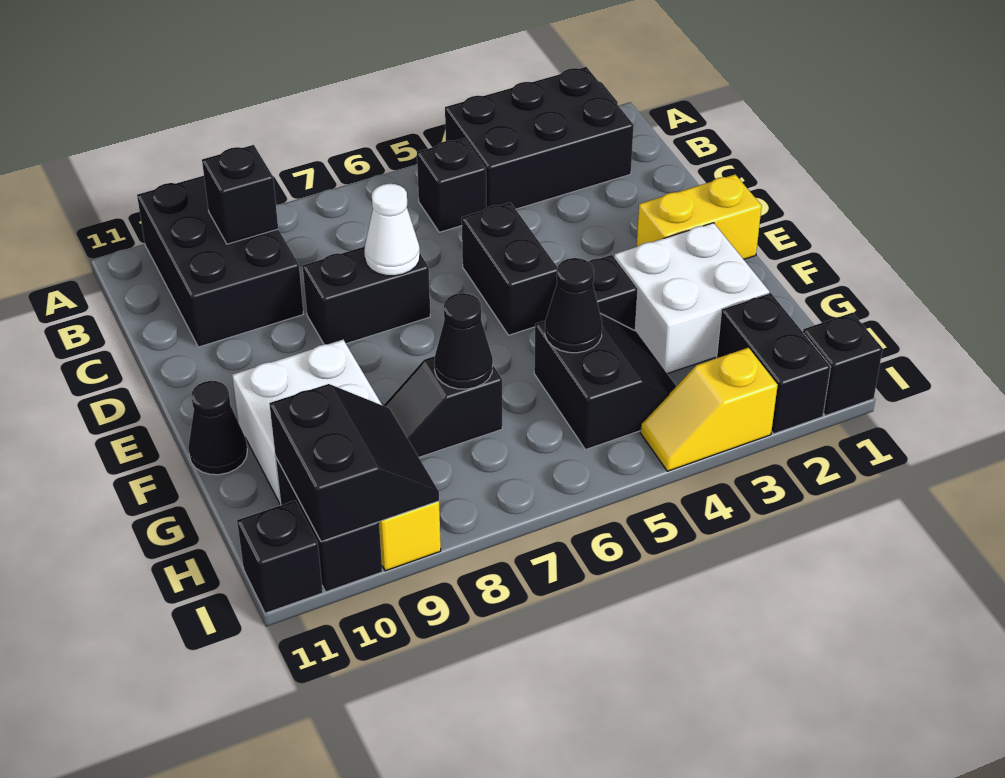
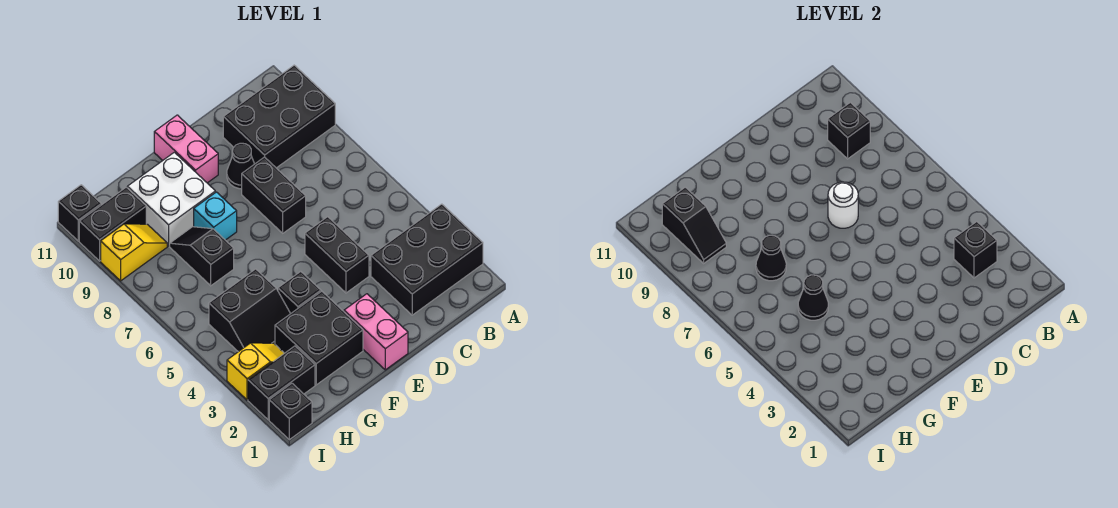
black 2x3 brick [445,67,634,209] -> black 2x3 brick turned to [371,204,483,315]
black 1x1 brick [417,138,486,232] -> black 1x1 brick moved to [954,222,997,278]
black 1x2 brick [462,203,558,335] -> black 1x2 brick turned to [305,217,369,293]
white 1x1 cone [364,184,420,276] -> white 1x1 round brick [828,182,858,228]
yellow 1x2 brick [637,175,762,259] -> pink 1x2 brick [344,294,408,370]
none -> pink 1x2 brick [154,115,218,183]
white 2x2 brick [614,223,769,374] -> black 2x2 brick [275,291,363,385]
none -> cyan 1x1 brick [194,192,237,240]
black 1x1 cone [188,381,247,475] -> black 1x1 cone moved to [227,143,254,189]
black 2x2 slope [269,384,439,541] -> black 1x2 slope [662,187,726,263]
yellow 1x2 slope [640,348,778,471] -> yellow 1x2 slope turned to [227,343,284,400]

